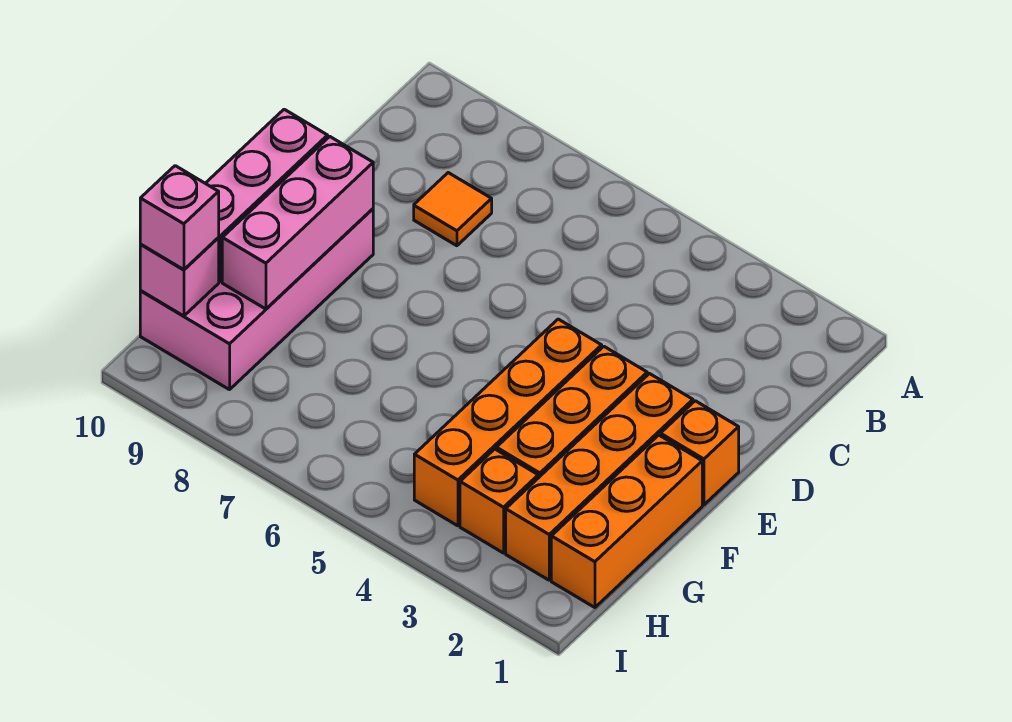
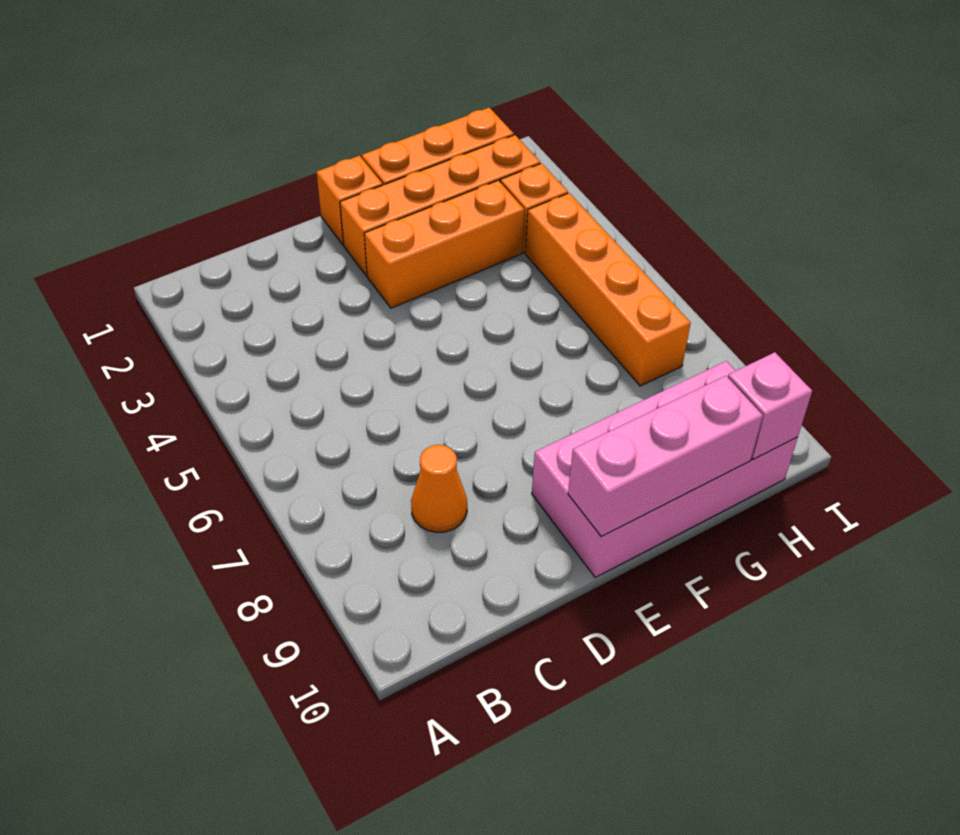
orange 1x1 tile [414,173,492,246] -> orange 1x1 cone [411,445,467,532]
orange 1x4 brick [414,319,602,526] -> orange 1x4 brick turned to [525,193,691,386]
pink 1x3 brick [222,137,373,309] -> none
pink 1x1 brick [140,166,219,270] -> none

